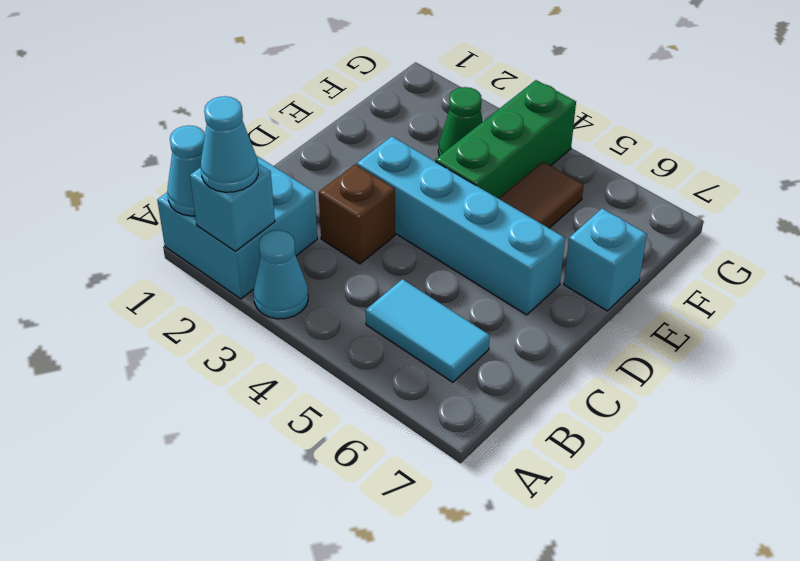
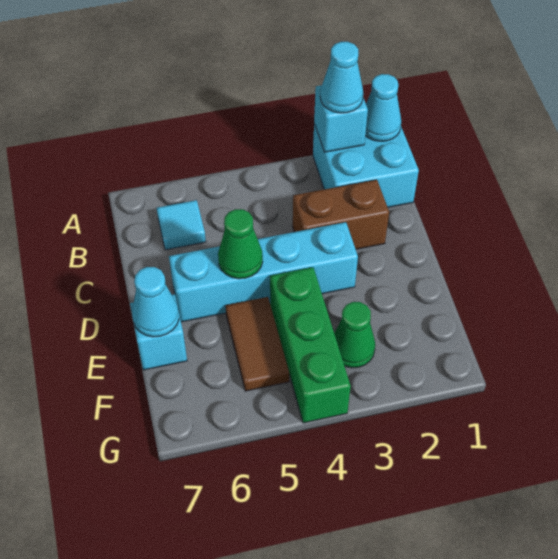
cyan 1x1 cone [254,230,308,319] -> cyan 1x1 cone moved to [132,267,179,337]
cyan 1x2 tile [366,279,490,382] -> cyan 1x1 tile [157,200,206,250]
brown 1x1 brick [319,165,395,264] -> brown 1x2 brick [293,180,389,249]
none -> green 1x1 cone [218,209,263,279]

